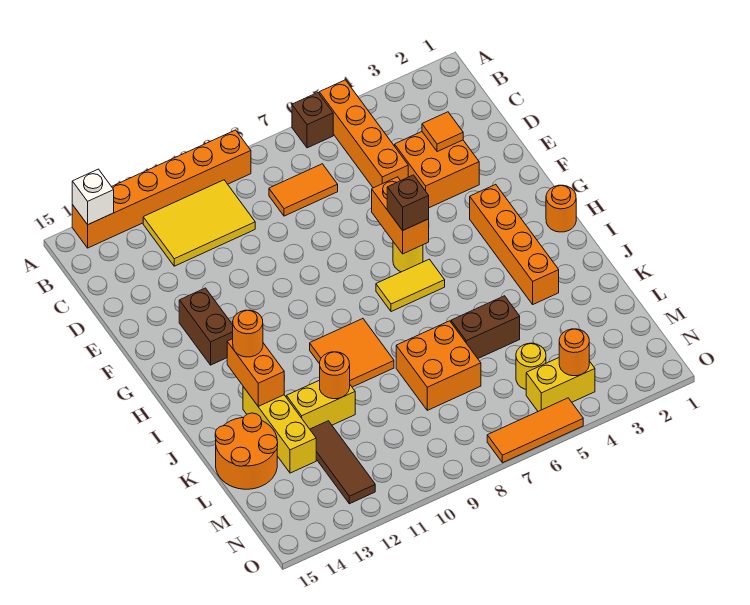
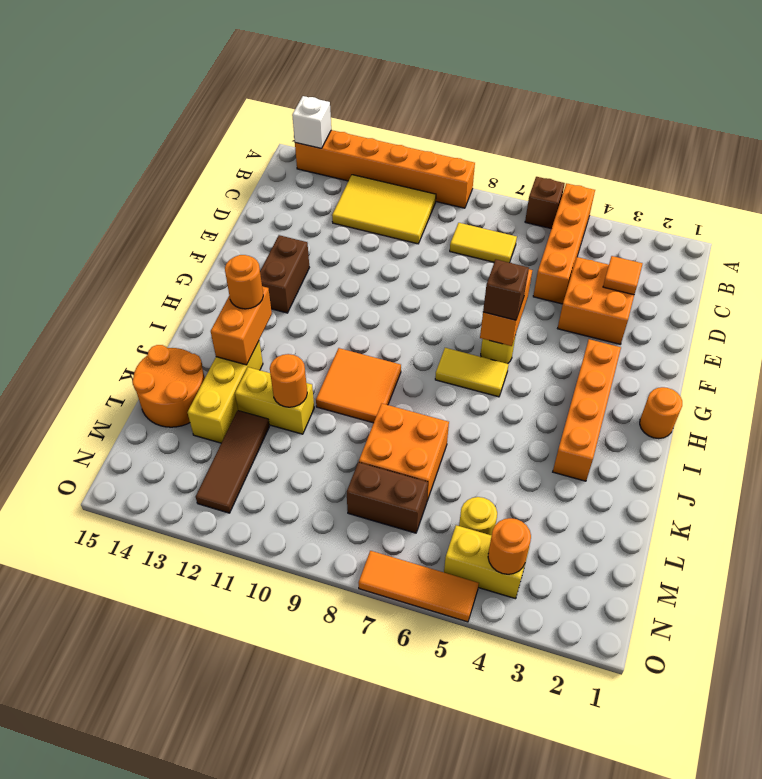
orange 1x2 tile [269,164,338,216] -> yellow 1x2 tile [450,223,517,263]
brown 1x2 brick [451,296,520,358] -> brown 1x2 brick moved to [347,462,428,533]

